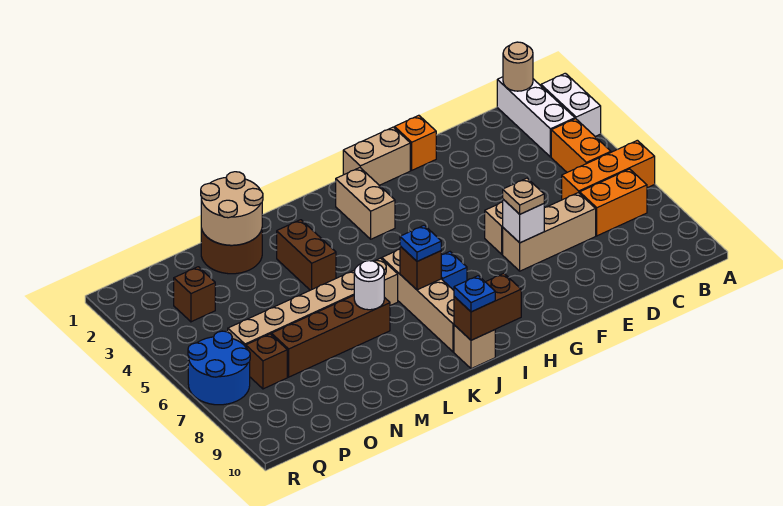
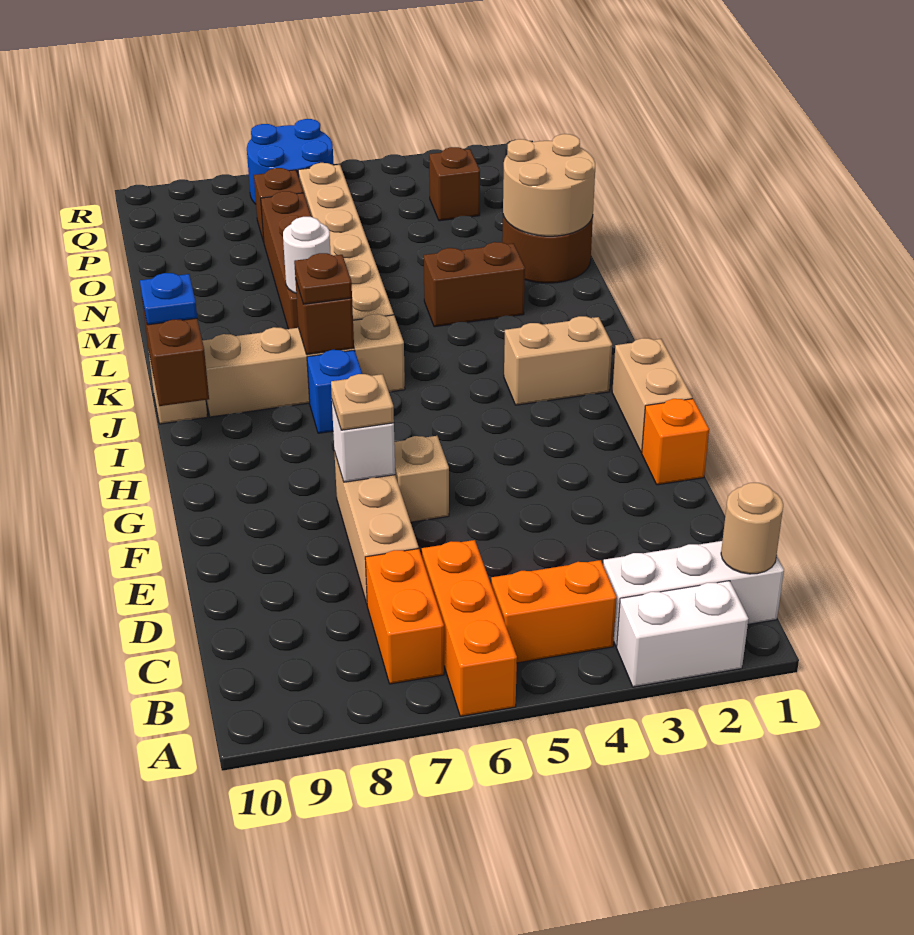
blue 1x1 plate [400,225,441,261] -> brown 1x1 plate [294,253,352,304]

